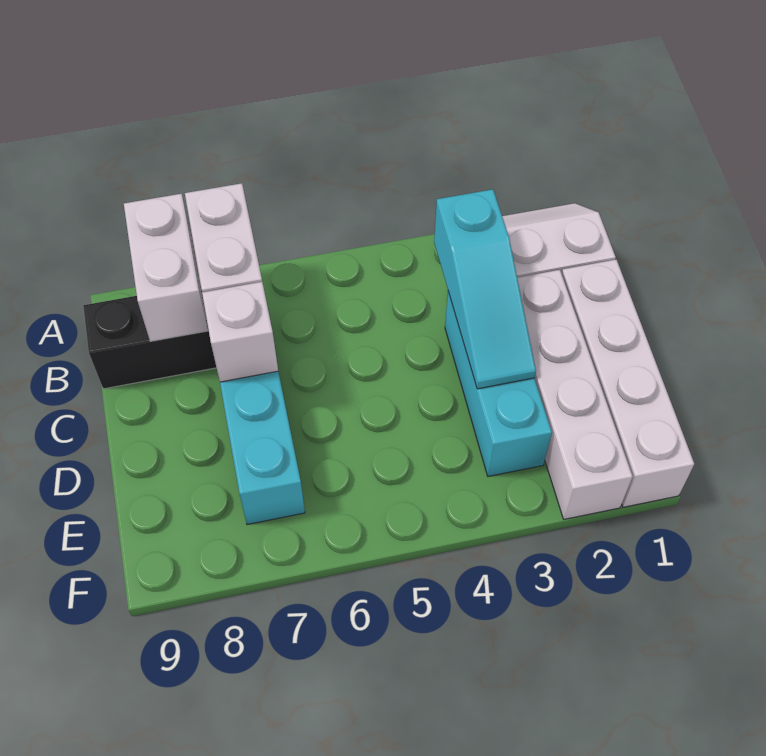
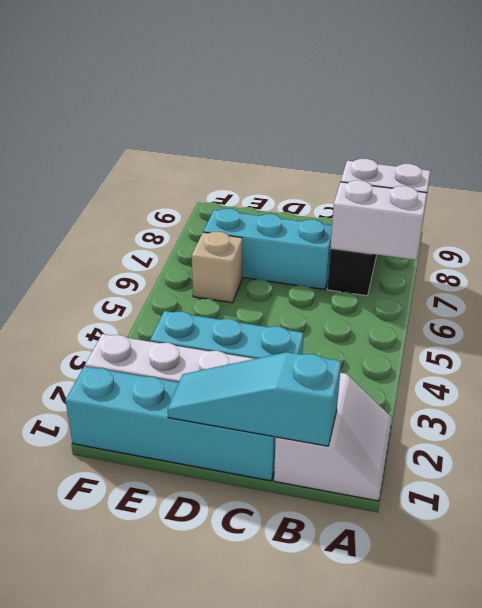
cyan 1x3 slope [434,189,536,389] -> cyan 1x3 slope moved to [168,352,341,446]
white 1x4 brick [562,260,694,507] -> cyan 1x4 brick [65,366,276,481]
white 1x1 brick [202,282,278,382] -> none
none -> tan 1x1 brick [191,232,242,303]

